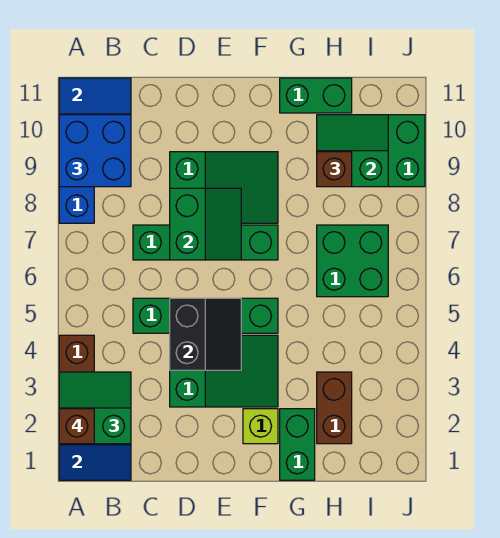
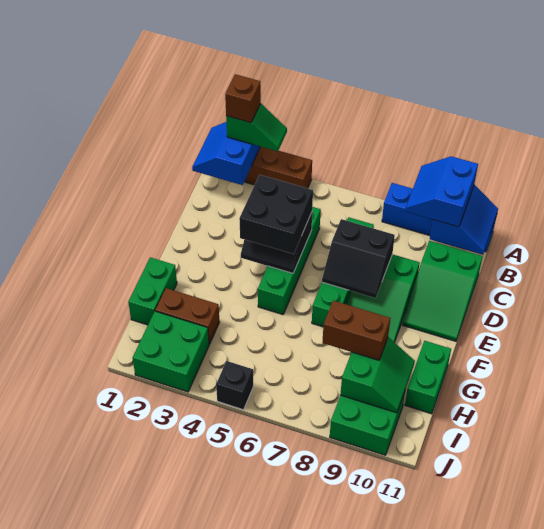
green 2x2 slope [59,372,131,444] -> green 1x2 slope [226,104,287,151]
blue 2x2 brick [59,115,131,187] -> blue 2x2 slope [405,156,478,227]
green 2x3 slope [170,335,278,407] -> green 2x3 slope moved to [402,241,483,341]
none -> black 2x2 brick [239,175,313,254]
green 2x2 slope [170,188,241,260] -> black 2x2 slope [322,219,395,298]
lime 1x1 brick [243,409,278,444] -> none
green 1x2 brick [280,409,315,480] -> green 1x2 brick turned to [128,257,177,325]
green 2x2 brick [317,225,388,297] -> green 2x2 brick moved to [133,311,209,392]
brown 1x1 brick [317,152,352,187] -> brown 1x2 brick [322,301,390,360]
none -> black 1x1 brick [216,361,253,410]

